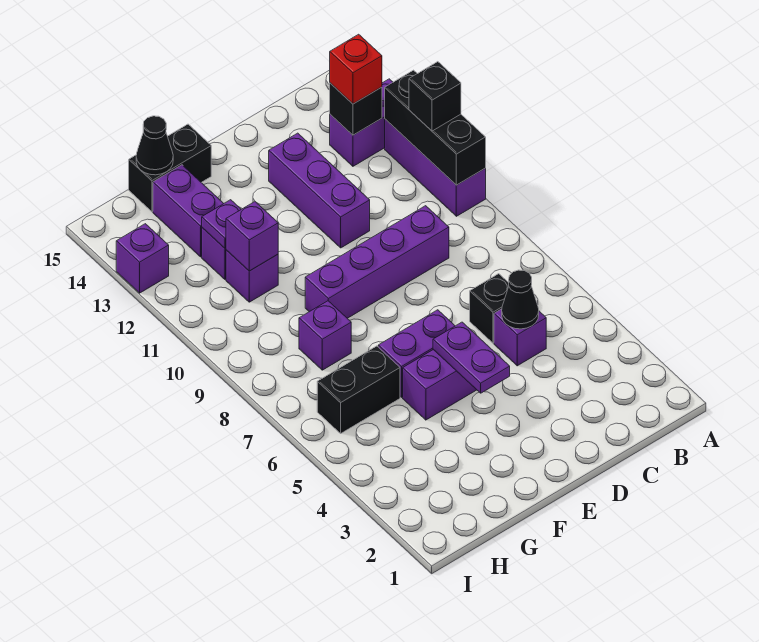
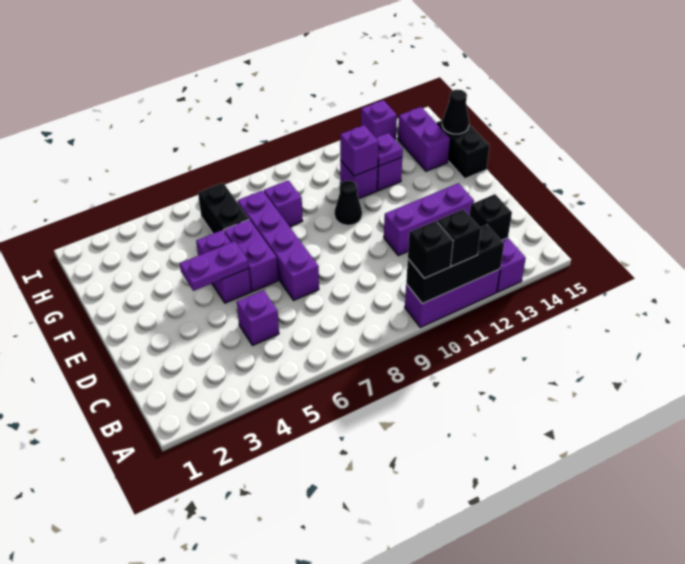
red 1x1 brick [330,34,382,104] -> none
black 1x1 cone [502,270,539,329] -> black 1x1 cone moved to [335,180,362,225]
black 1x1 brick [470,274,509,343] -> black 1x1 brick moved to [408,221,453,278]
purple 1x4 brick [305,206,449,318] -> purple 1x4 brick moved to [238,190,319,301]
purple 1x2 brick [153,165,224,257] -> purple 1x2 brick turned to [398,107,450,171]

